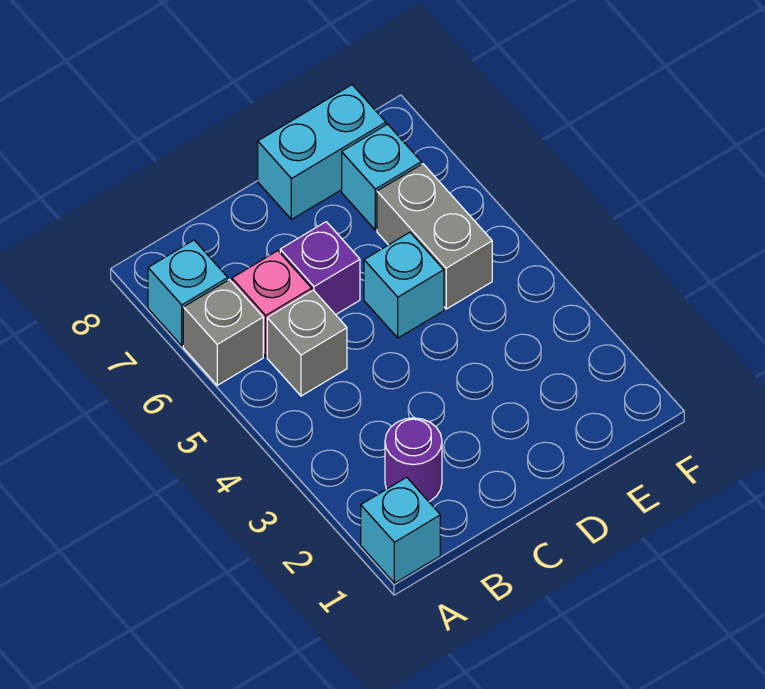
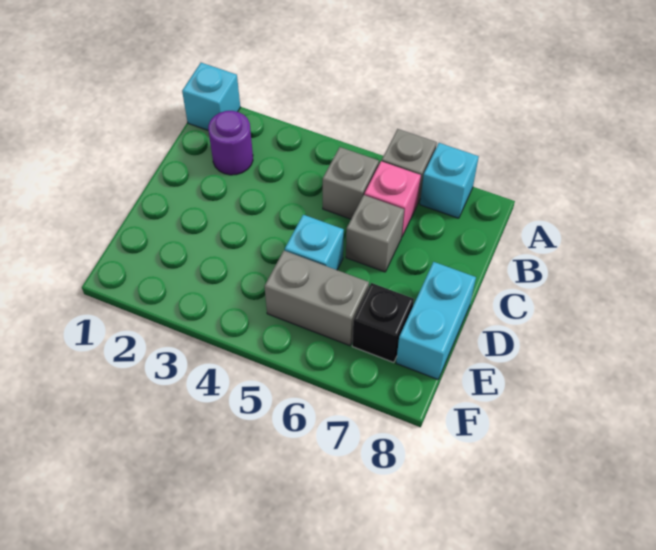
purple 1x1 brick [280,222,360,315] -> grey 1x1 brick [346,195,404,272]
cyan 1x1 brick [342,124,421,230] -> black 1x1 brick [352,283,414,363]

